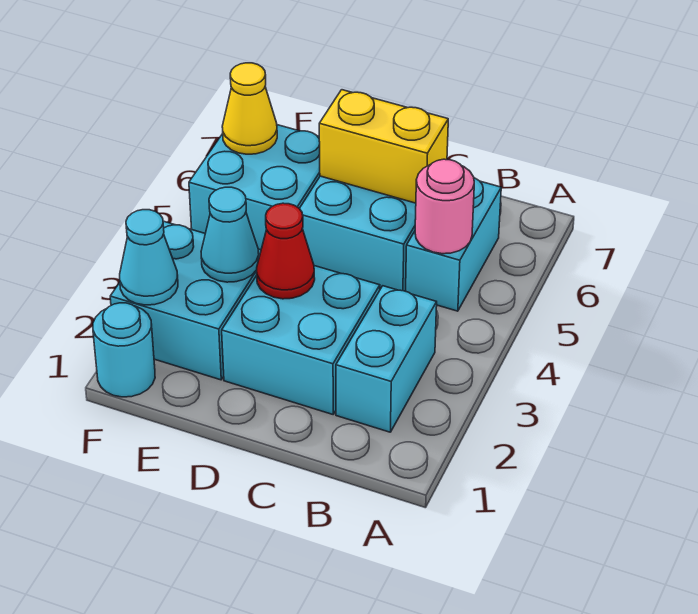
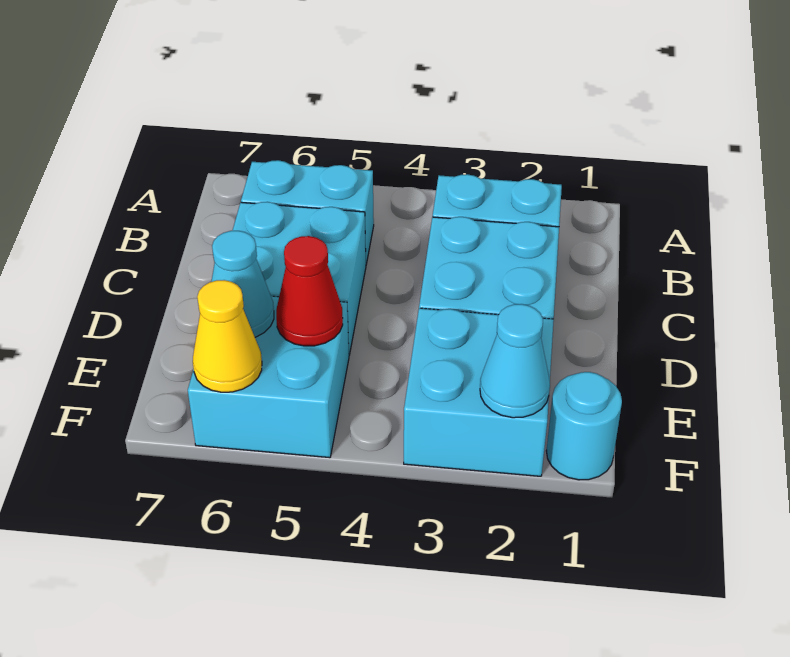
pink 1x1 round brick [415,159,474,254] -> none
yellow 1x2 brick [319,90,448,203] -> none
red 1x1 cone [257,203,315,299] -> red 1x1 cone moved to [276,236,343,346]
cyan 1x1 cone [201,187,259,282] -> cyan 1x1 cone moved to [211,231,274,337]

